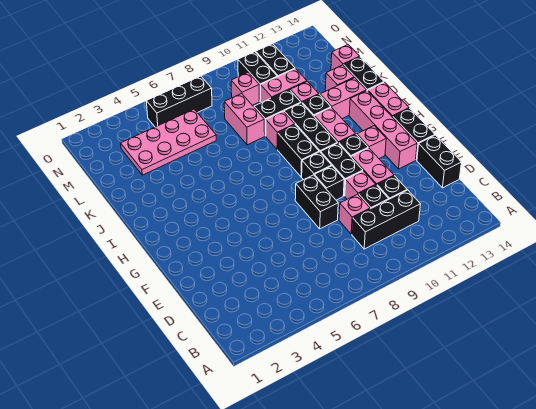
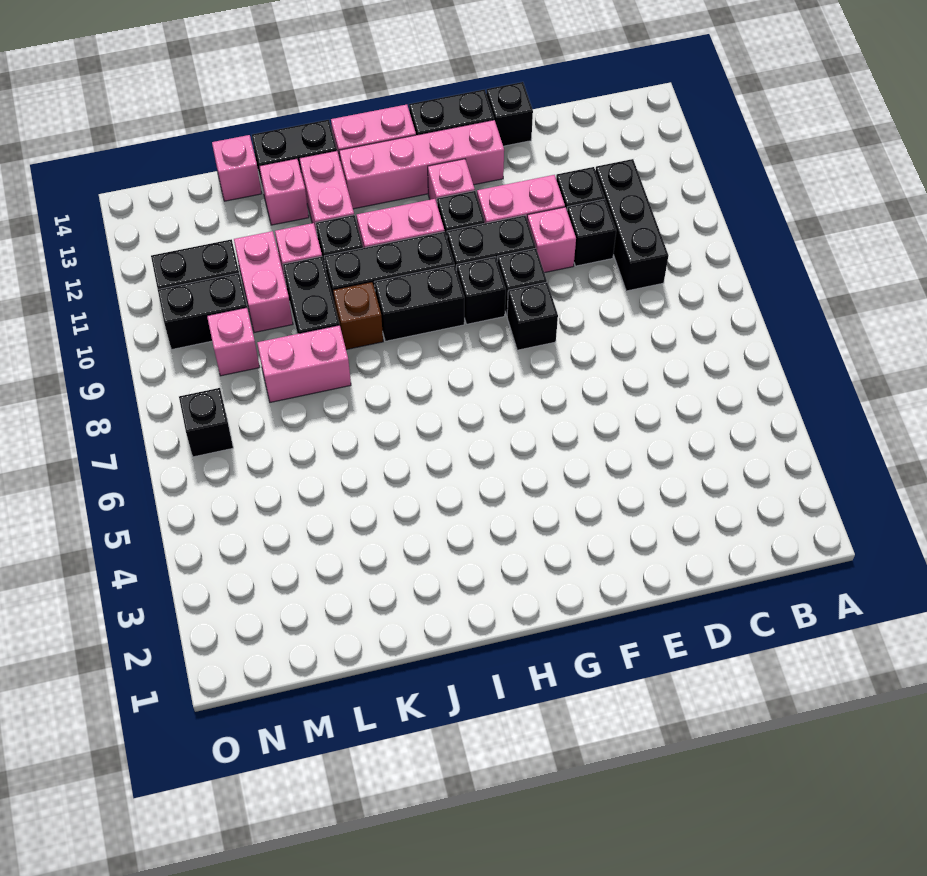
pink 1x1 brick [339,194,370,234] -> none
black 1x2 brick [417,135,462,188] -> black 1x1 brick [486,82,533,146]
black 1x2 brick [295,175,338,229] -> black 1x1 brick [507,282,558,350]
pink 1x1 brick [266,111,295,150] -> brown 1x1 brick [333,282,383,350]
pink 2x4 plate [121,109,216,175] -> none
black 1x3 brick [146,76,212,127] -> black 1x1 brick [179,388,233,457]

